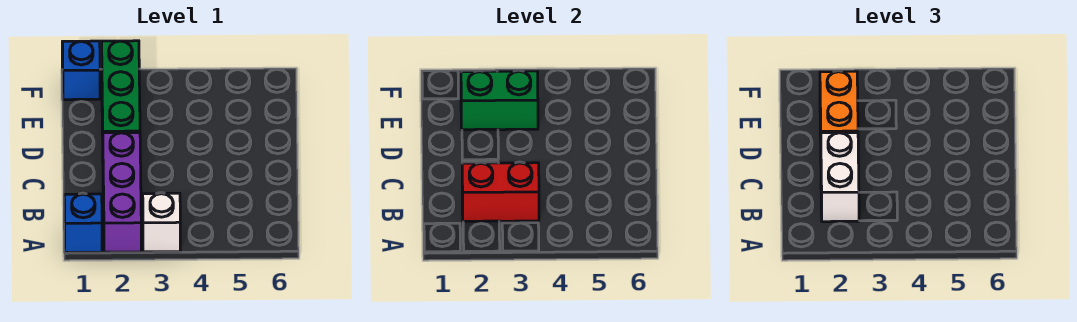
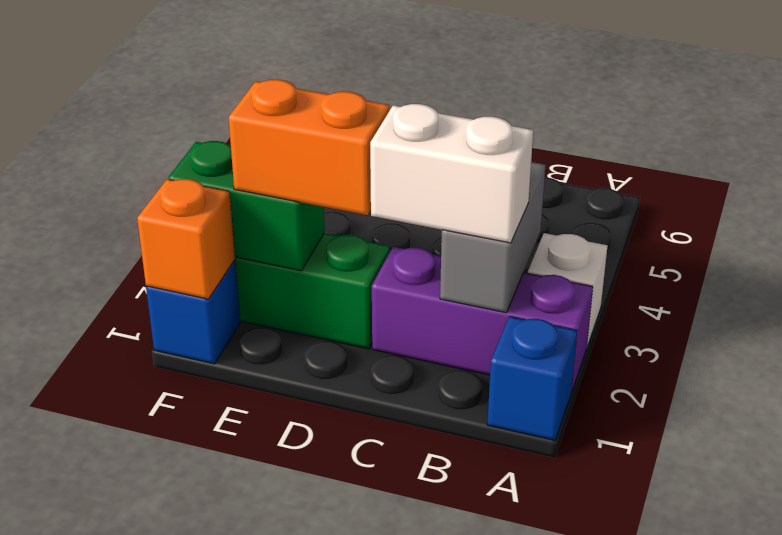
red 1x2 brick [462,163,539,221] -> grey 1x2 brick [440,162,545,313]
green 1x2 brick [461,71,538,130] -> green 1x2 brick turned to [168,141,325,271]
none -> orange 1x1 brick [137,179,235,299]

